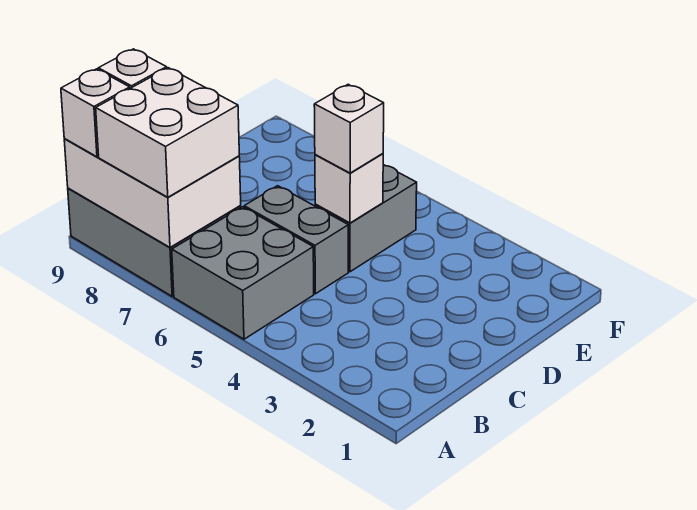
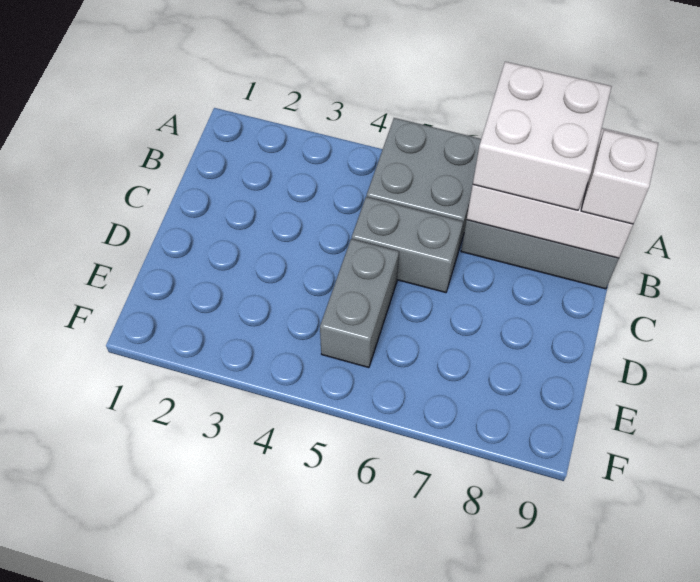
white 1x1 brick [61,69,130,157] -> none
white 1x1 brick [315,154,383,223] -> none
white 1x1 brick [314,84,384,173] -> none

